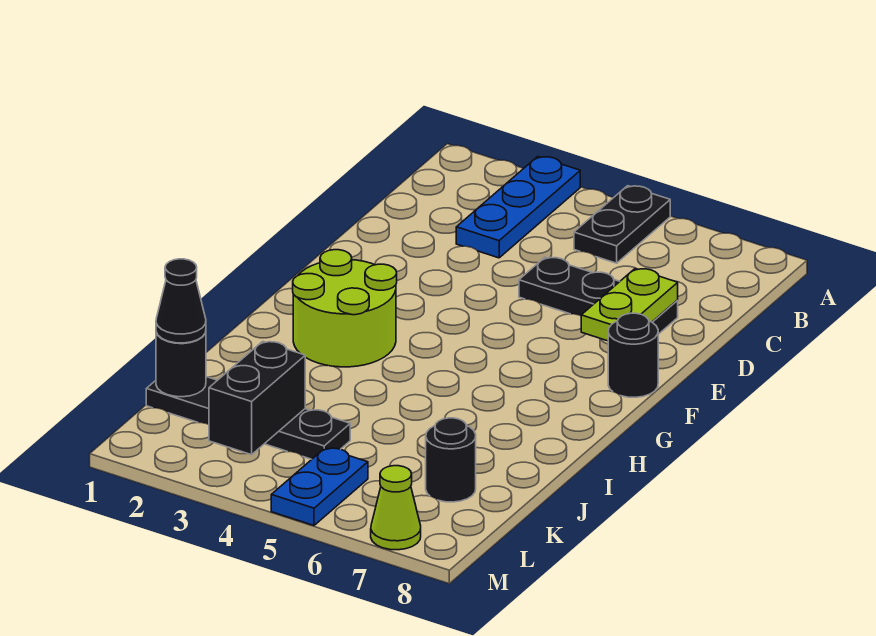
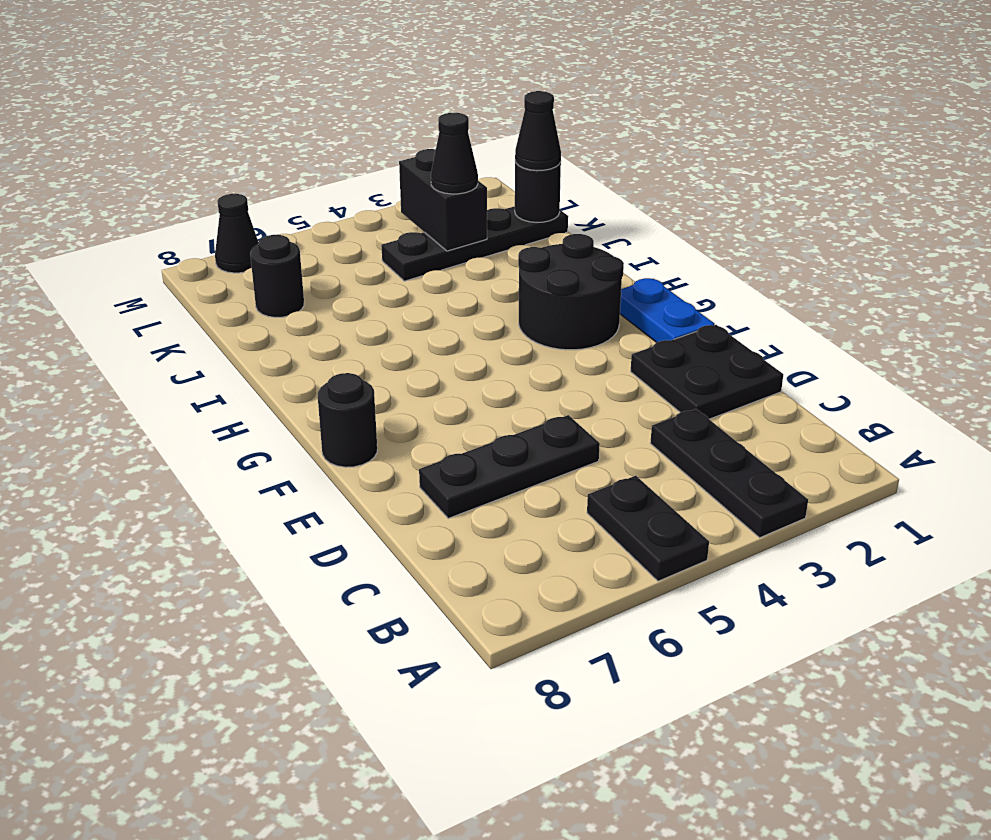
blue 1x3 plate [456,157,580,258] -> black 1x3 plate [650,409,808,538]
none -> black 2x2 plate [631,325,783,419]
lime 1x2 plate [581,269,678,341] -> none
lime 2x2 round brick [293,250,397,367] -> black 2x2 round brick [518,234,624,350]
none -> black 1x1 cone [431,113,478,194]
blue 1x2 plate [271,448,368,525] -> blue 1x2 plate moved to [620,278,715,342]
lime 1x1 cone [371,466,421,550] -> black 1x1 cone [215,194,259,273]

